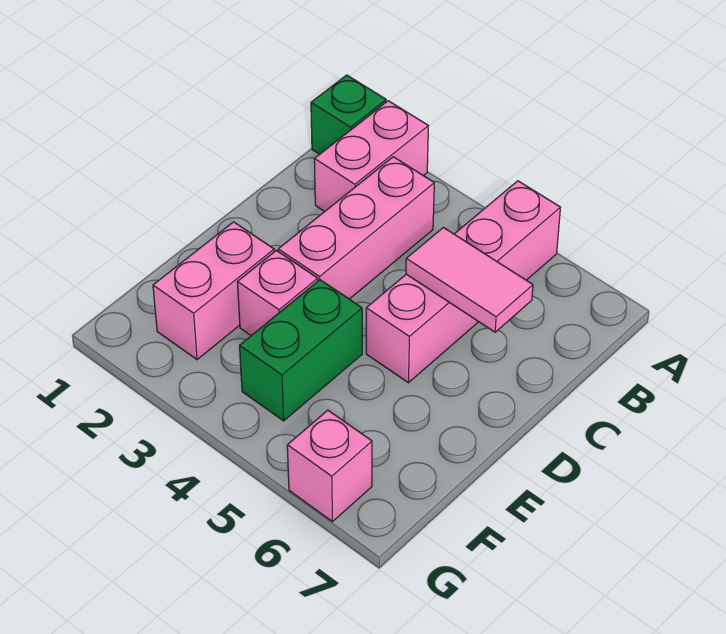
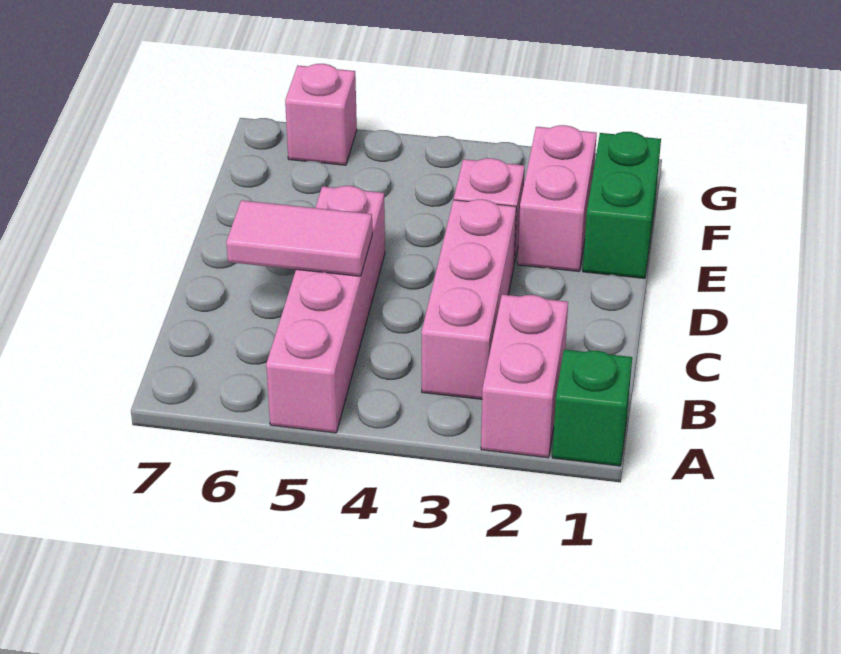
green 1x2 brick [240,280,362,421] -> green 1x2 brick moved to [583,132,661,278]

